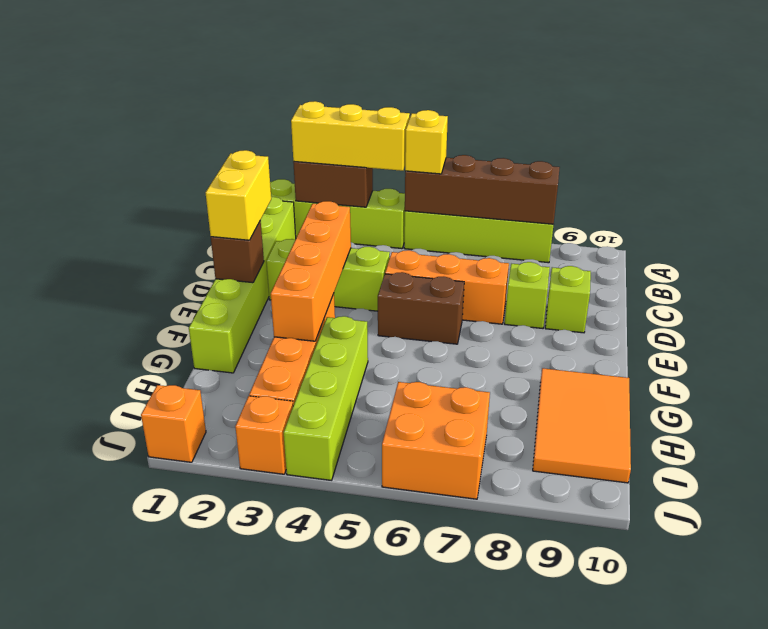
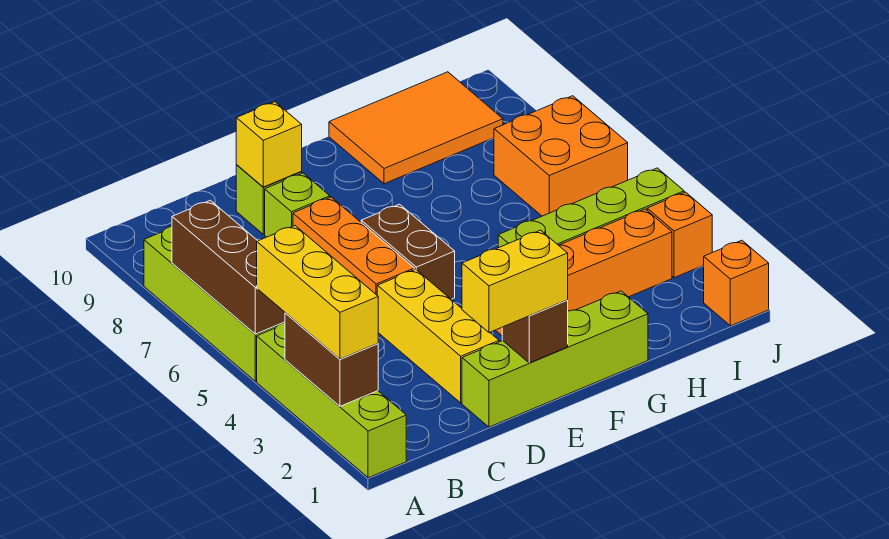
brown 1x4 brick [405,155,560,224] -> brown 1x3 brick [172,200,285,334]
yellow 1x1 brick [405,110,448,174] -> yellow 1x1 brick moved to [236,102,302,187]
lime 1x6 brick [189,197,296,373] -> lime 1x4 brick [462,291,648,427]
lime 1x3 brick [266,239,390,311] -> yellow 1x3 brick [377,269,499,403]
orange 1x4 brick [271,201,351,341] -> none

